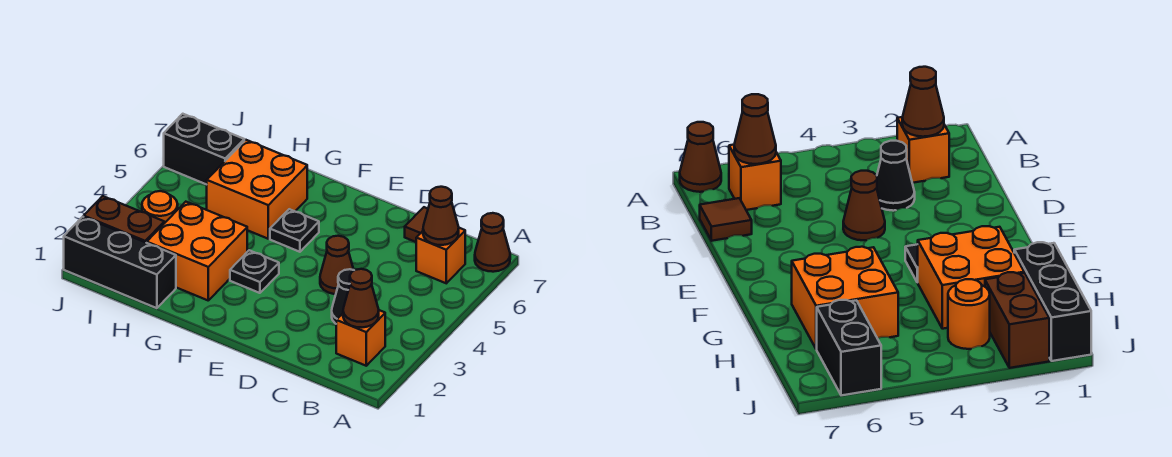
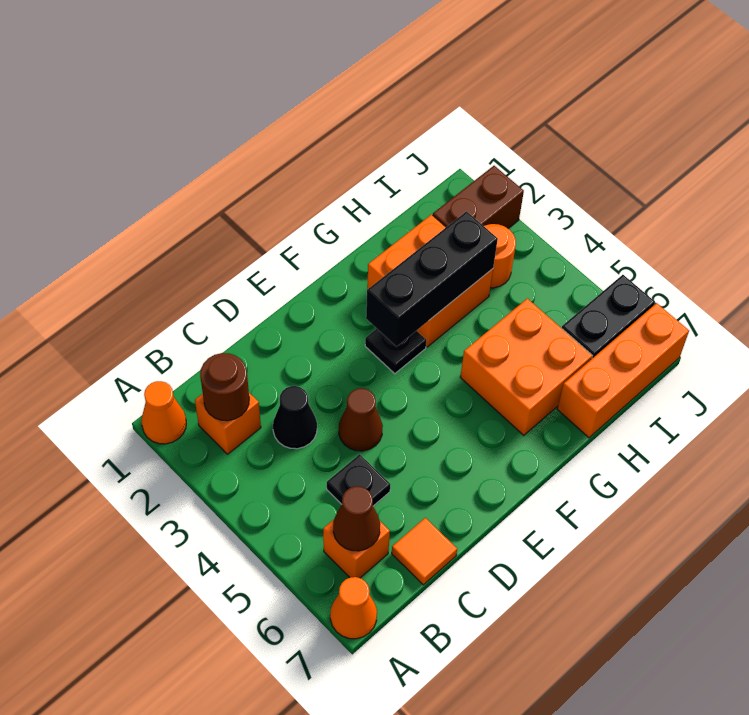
none -> orange 1x1 cone [141,381,186,444]
brown 1x1 cone [475,213,510,272] -> orange 1x1 cone [330,577,377,639]
brown 1x1 cone [343,269,379,327] -> brown 1x1 round brick [200,353,249,421]
brown 1x1 tile [405,207,428,242] -> orange 1x1 tile [392,518,457,585]
black 1x1 plate [270,209,319,252] -> black 1x1 plate moved to [327,454,390,506]
black 1x3 brick [64,217,176,308] -> black 1x3 brick moved to [366,212,498,347]
none -> orange 1x3 brick [557,303,689,438]

